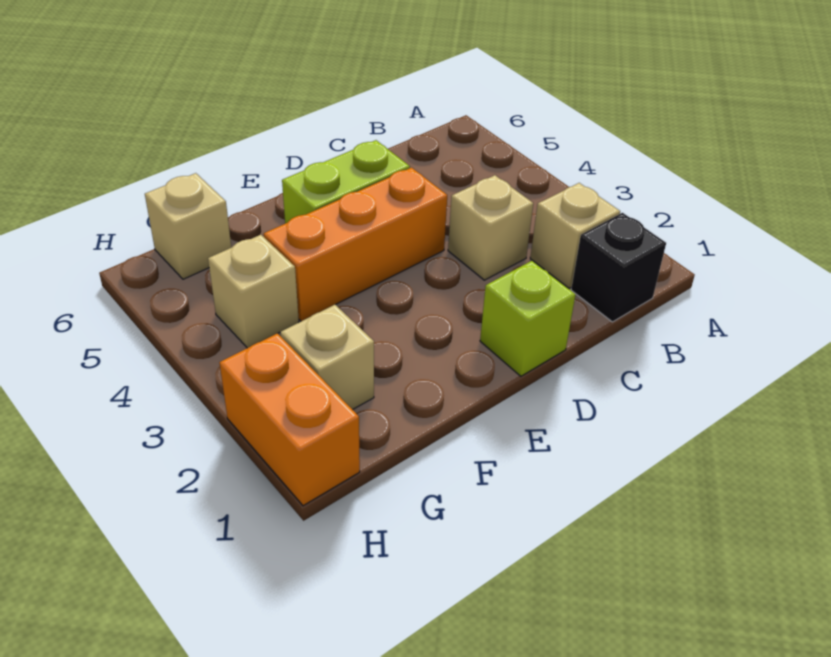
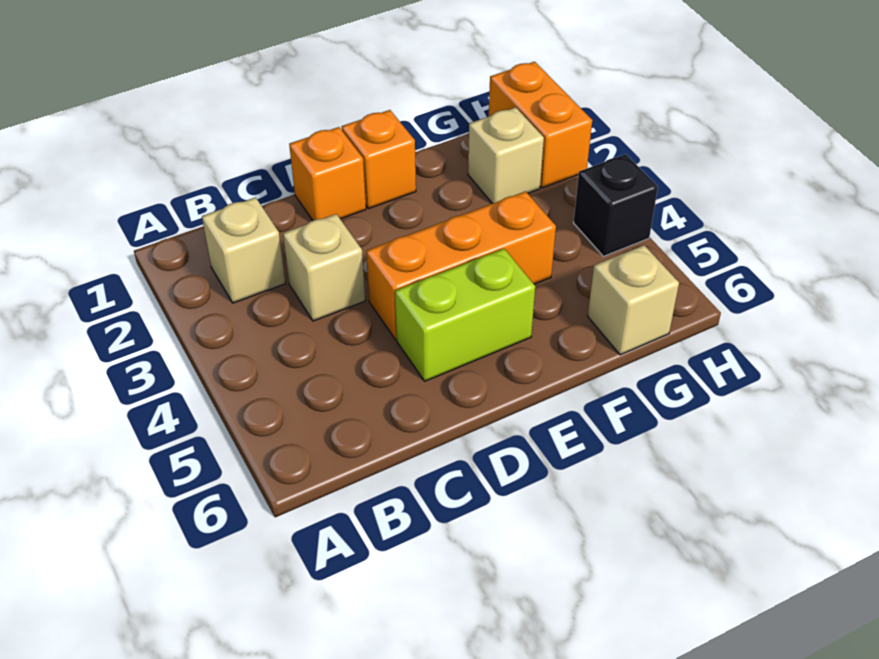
black 1x1 brick [571,213,666,322] -> black 1x1 brick moved to [574,154,658,256]
lime 1x1 brick [480,261,576,376] -> orange 1x1 brick [289,127,366,220]
none -> orange 1x1 brick [342,110,416,209]
tan 1x1 brick [208,235,299,348] -> none

